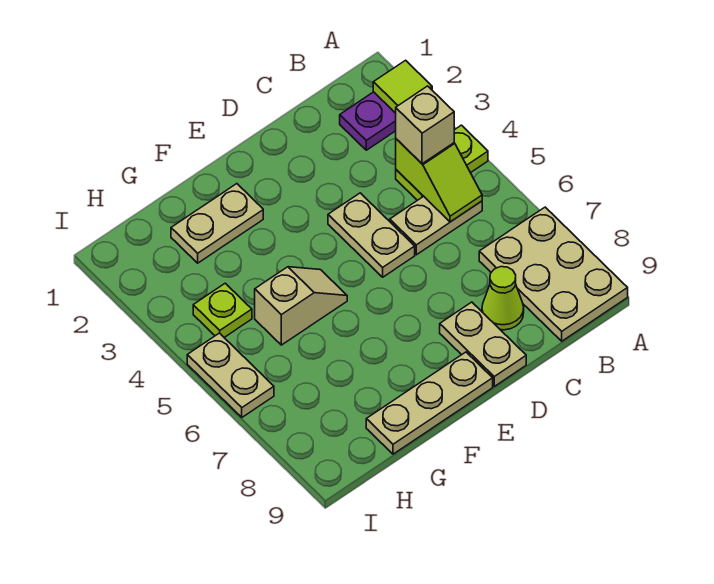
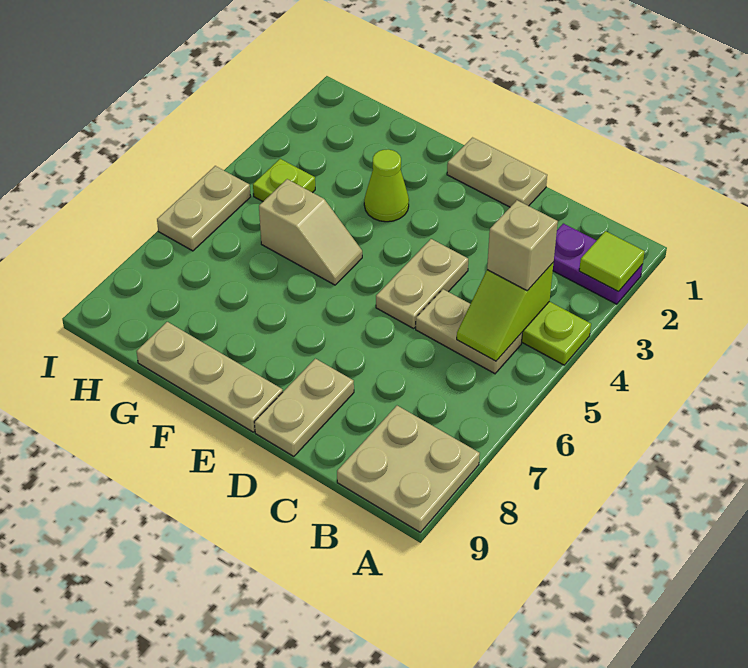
tan 2x3 plate [479,207,628,341] -> tan 2x2 plate [337,406,480,532]
lime 1x1 cone [482,267,524,330] -> lime 1x1 cone moved to [364,149,409,222]
tan 1x2 plate [171,184,263,263] -> tan 1x2 plate moved to [447,138,547,207]

